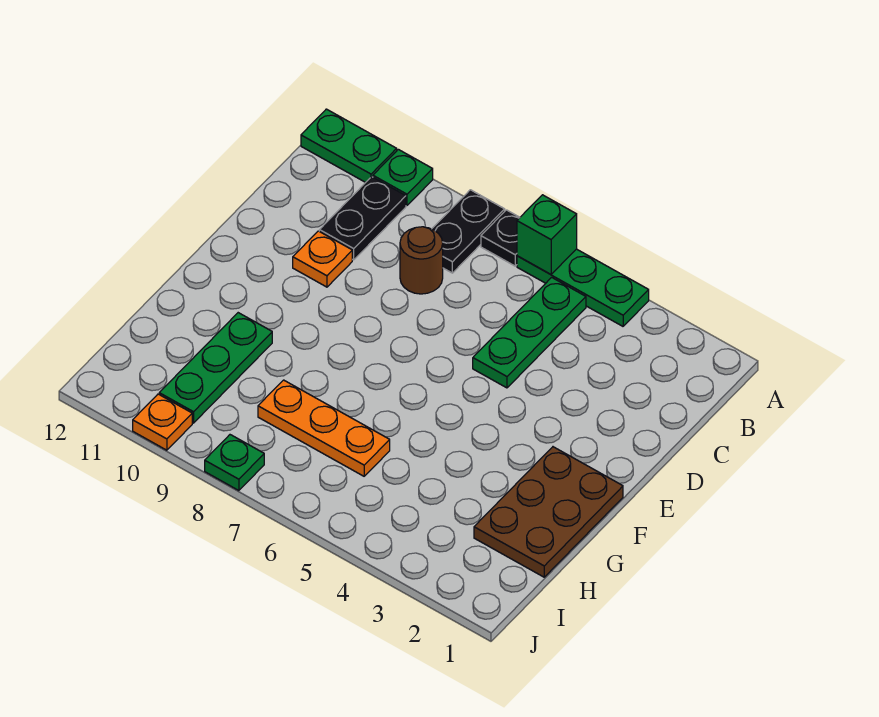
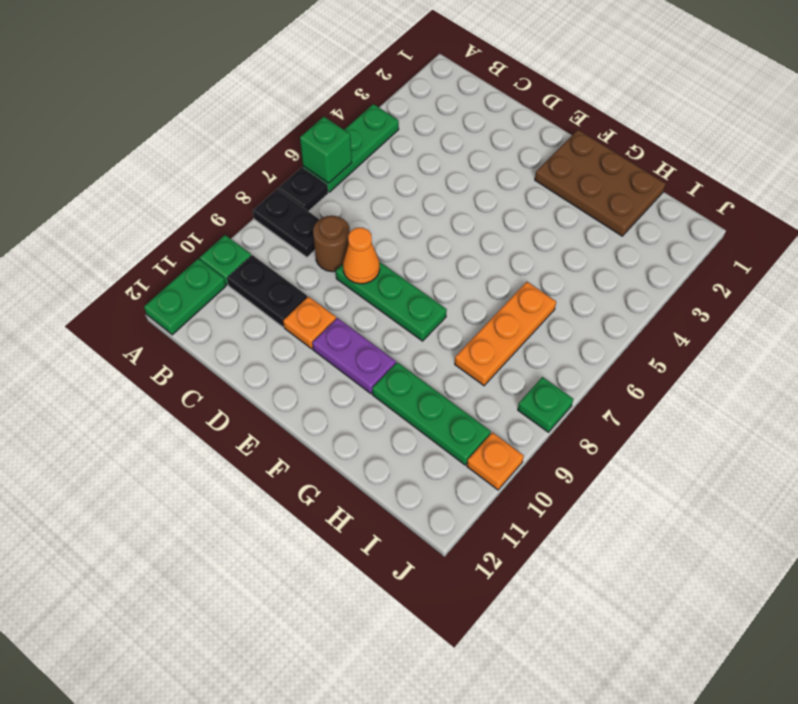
green 1x3 plate [473,277,586,388] -> green 1x3 plate moved to [336,262,447,341]
none -> orange 1x1 cone [343,228,380,284]
none -> purple 1x2 plate [312,318,396,394]

